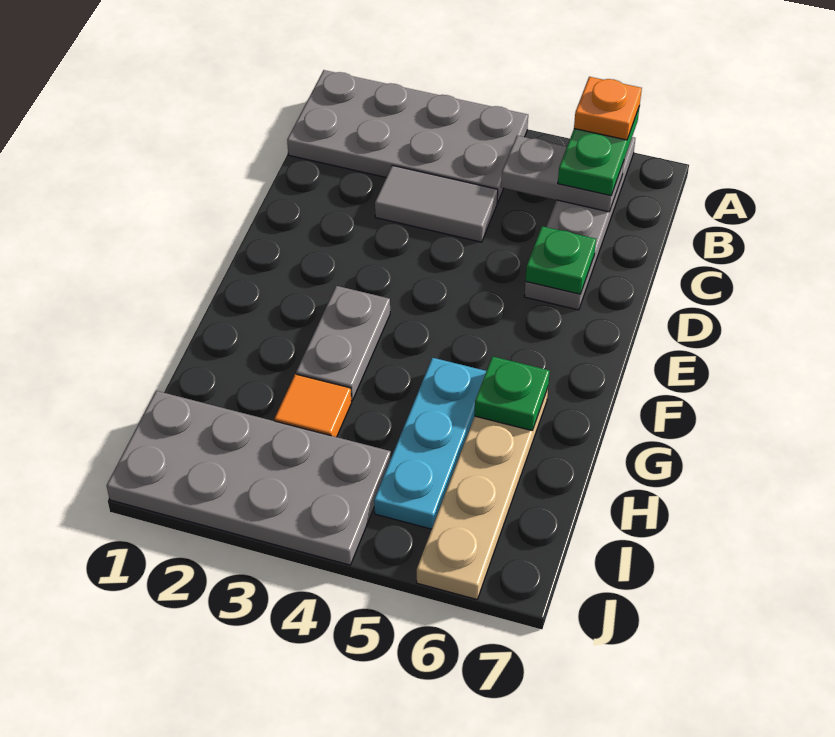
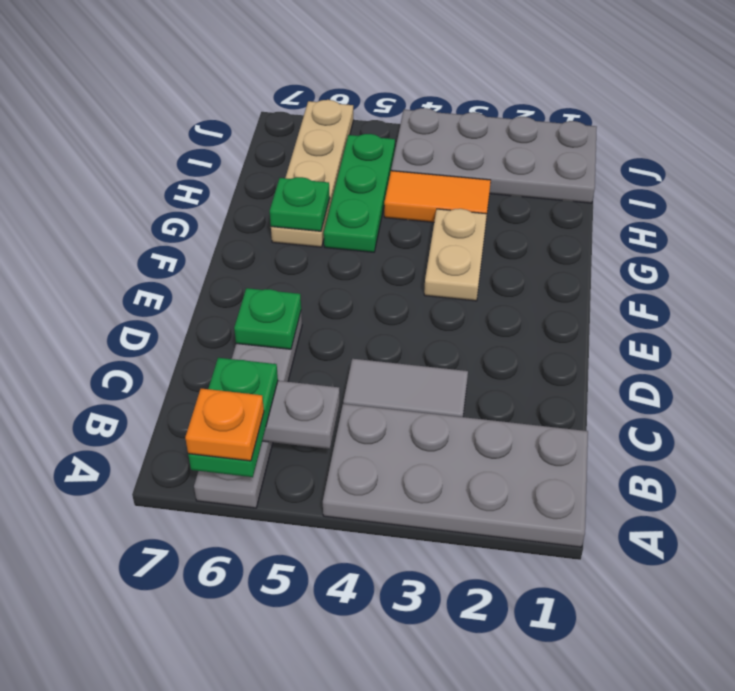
grey 1x2 plate [296,286,390,401] -> tan 1x2 plate [424,209,487,301]
cyan 1x3 plate [374,358,486,529] -> green 1x3 plate [324,134,395,252]
orange 1x1 tile [274,374,352,437] -> orange 1x2 tile [384,171,491,222]

